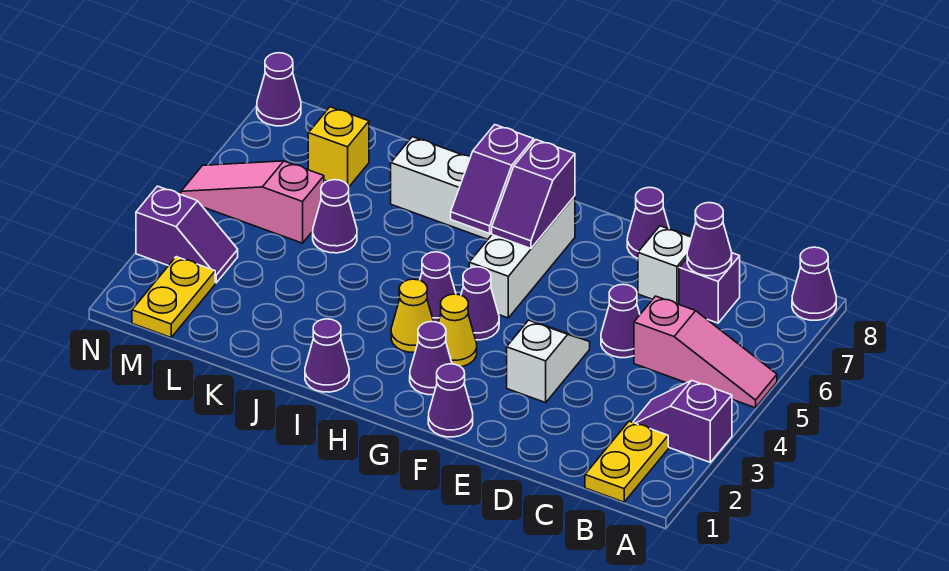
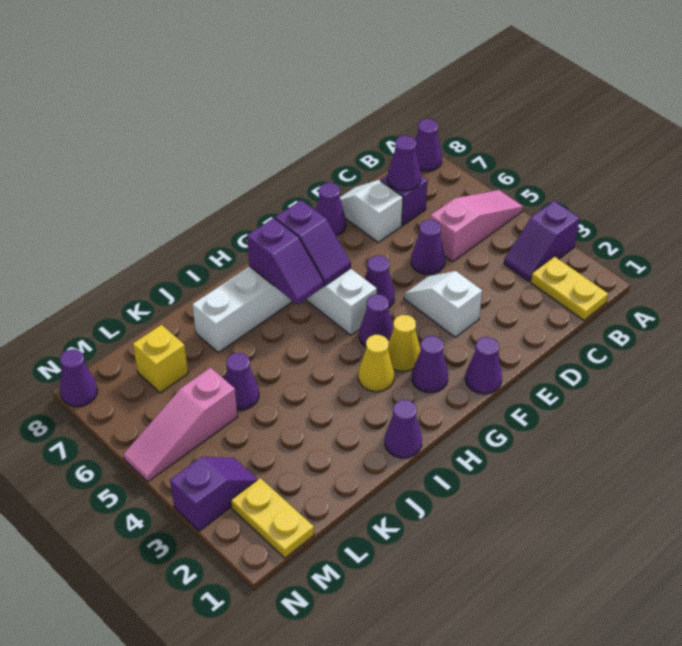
purple 1x1 cone [420,252,456,322] -> purple 1x1 cone moved to [365,256,395,308]

